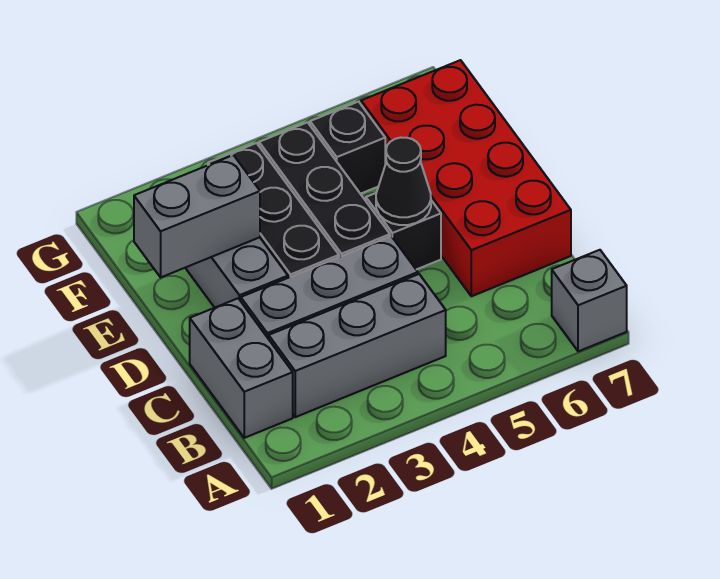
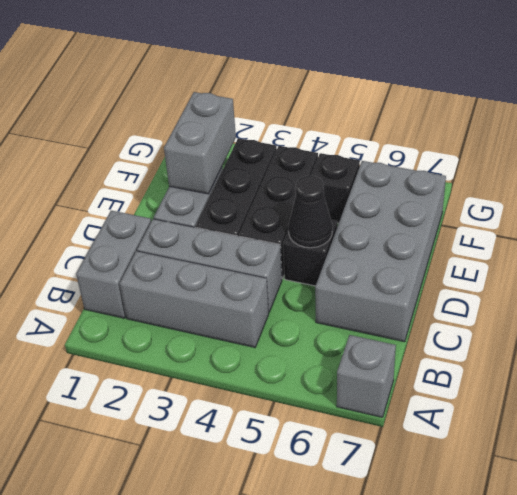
red 2x4 brick [361,60,571,296] -> grey 2x4 brick [315,161,446,342]
grey 1x2 brick [134,155,260,277] -> grey 1x2 brick turned to [164,92,236,194]

